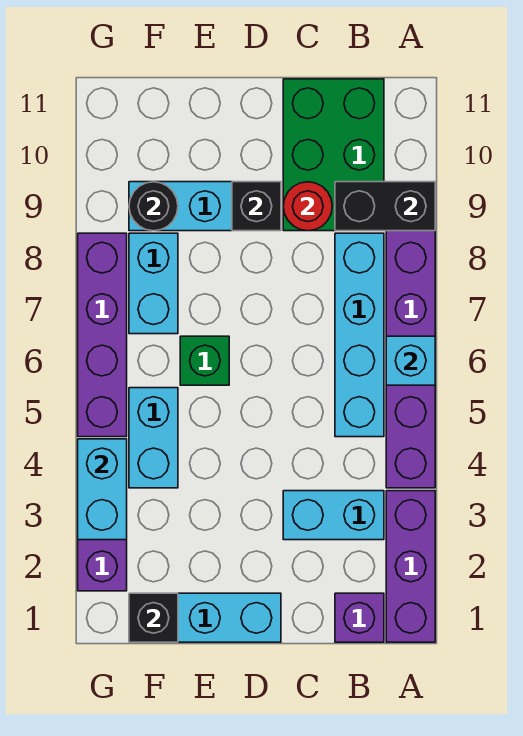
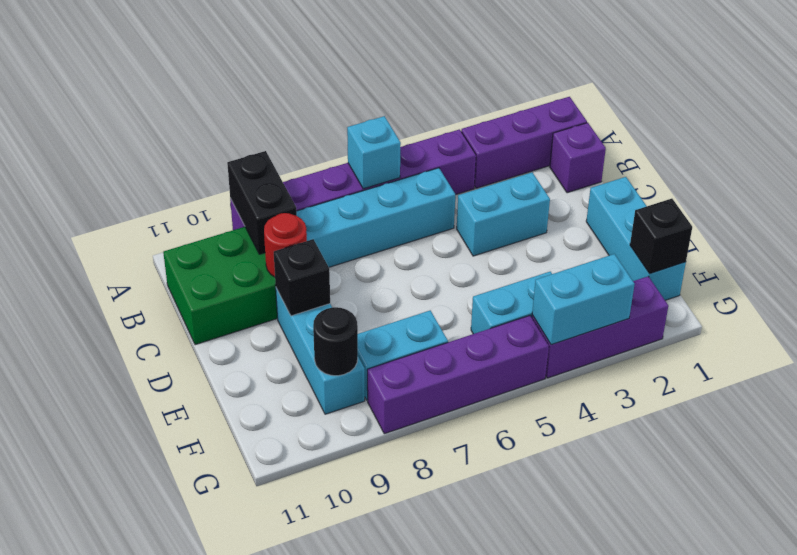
cyan 1x2 brick [283,491,384,540] -> cyan 1x2 brick turned to [457,173,550,256]
green 1x1 brick [180,336,229,385] -> none

